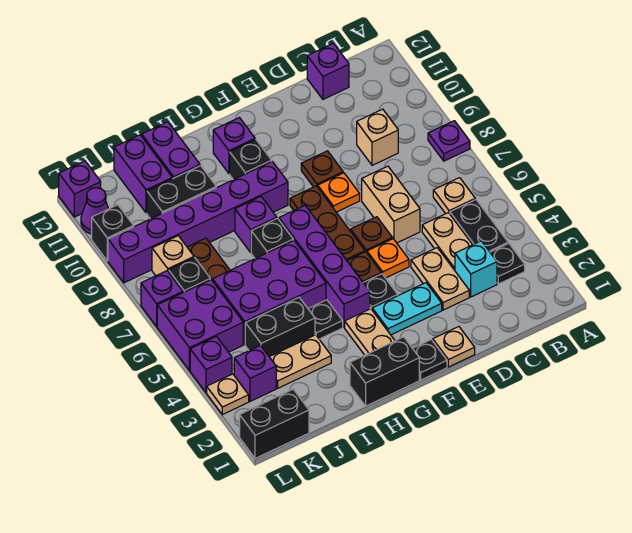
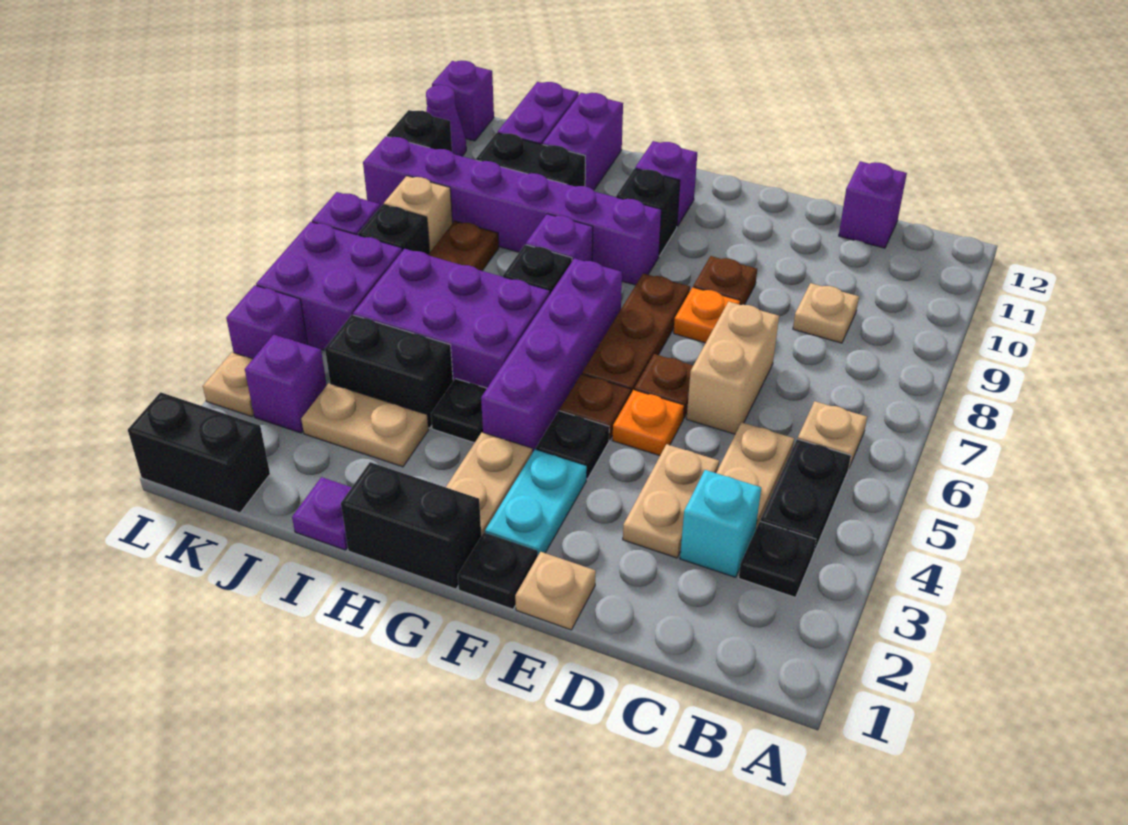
purple 1x1 plate [428,121,470,161] -> purple 1x1 plate moved to [292,477,352,550]
tan 1x1 brick [357,109,398,165] -> tan 1x1 plate [793,283,859,343]
cyan 1x2 plate [372,283,442,335] -> cyan 1x2 plate turned to [485,449,587,555]

